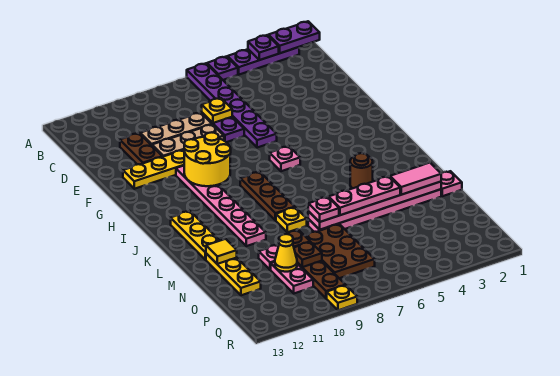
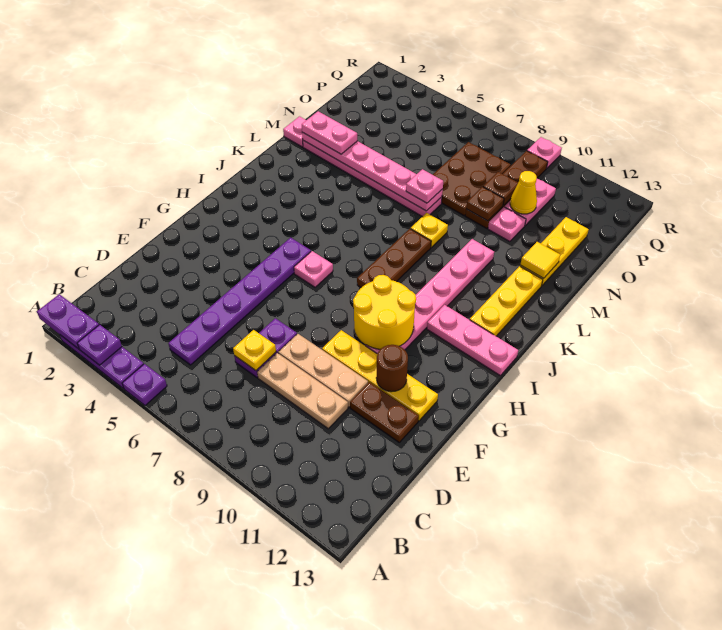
purple 1x6 plate [187,63,277,148] -> purple 1x6 plate moved to [168,238,311,365]
brown 1x2 plate [120,133,162,164] -> brown 1x2 plate turned to [350,382,419,442]
brown 1x1 round brick [350,153,373,188] -> brown 1x1 round brick moved to [376,345,408,392]
pink 1x2 tile [390,163,441,195] -> pink 1x2 plate [302,111,357,154]
pink 1x3 plate [329,176,400,215] -> pink 1x3 plate moved to [427,305,518,376]
yellow 1x1 plate [327,285,357,310] -> pink 1x1 plate [527,137,562,168]

